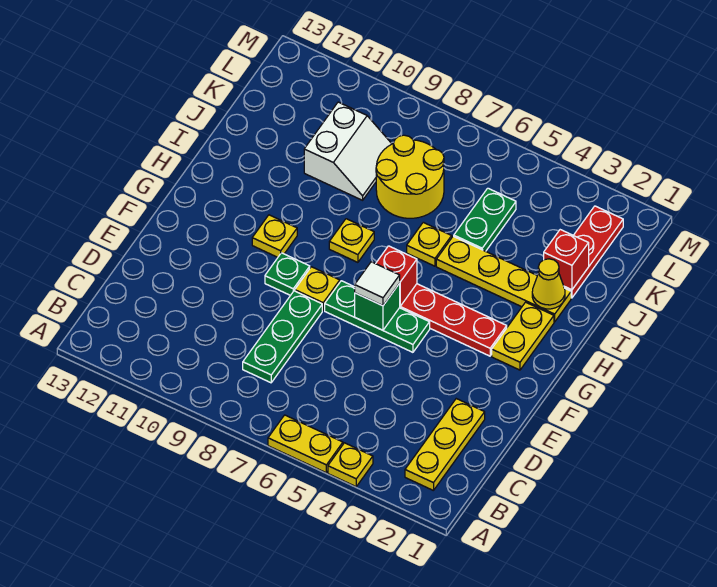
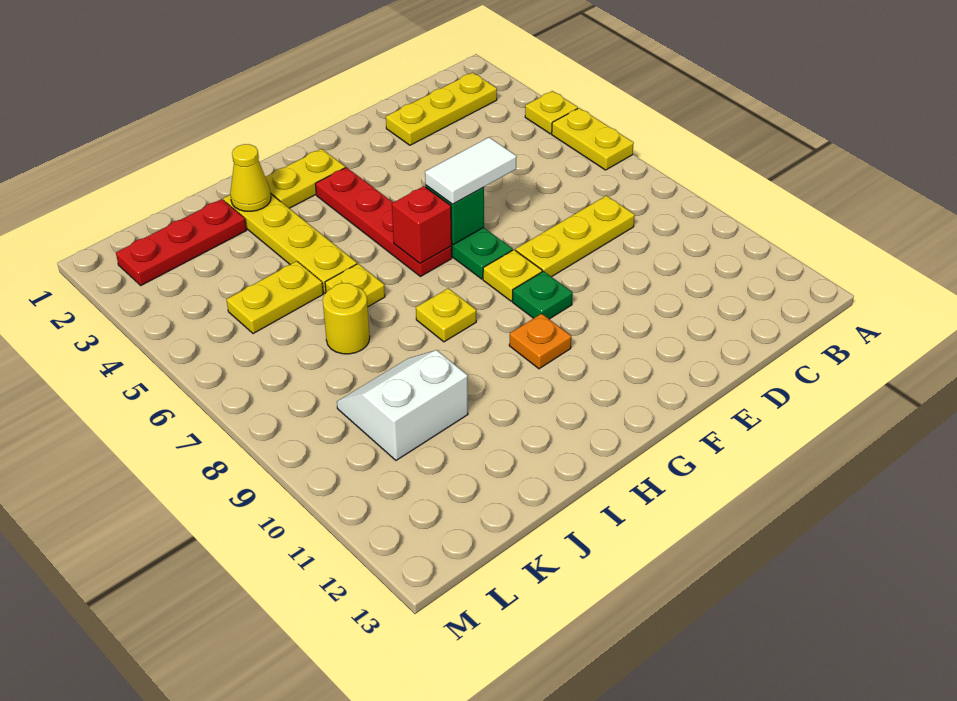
green 1x3 plate [243,291,322,383] -> yellow 1x3 plate [516,196,635,277]
white 1x1 tile [355,262,400,306] -> white 1x2 tile [425,137,517,204]
yellow 1x1 plate [252,215,297,257] -> orange 1x1 plate [509,314,571,369]
red 1x1 brick [544,230,589,290] -> none
green 1x2 plate [454,188,516,251] -> yellow 1x2 plate [227,261,323,334]
yellow 2x2 round brick [376,135,444,218] -> yellow 1x1 round brick [323,283,370,354]

